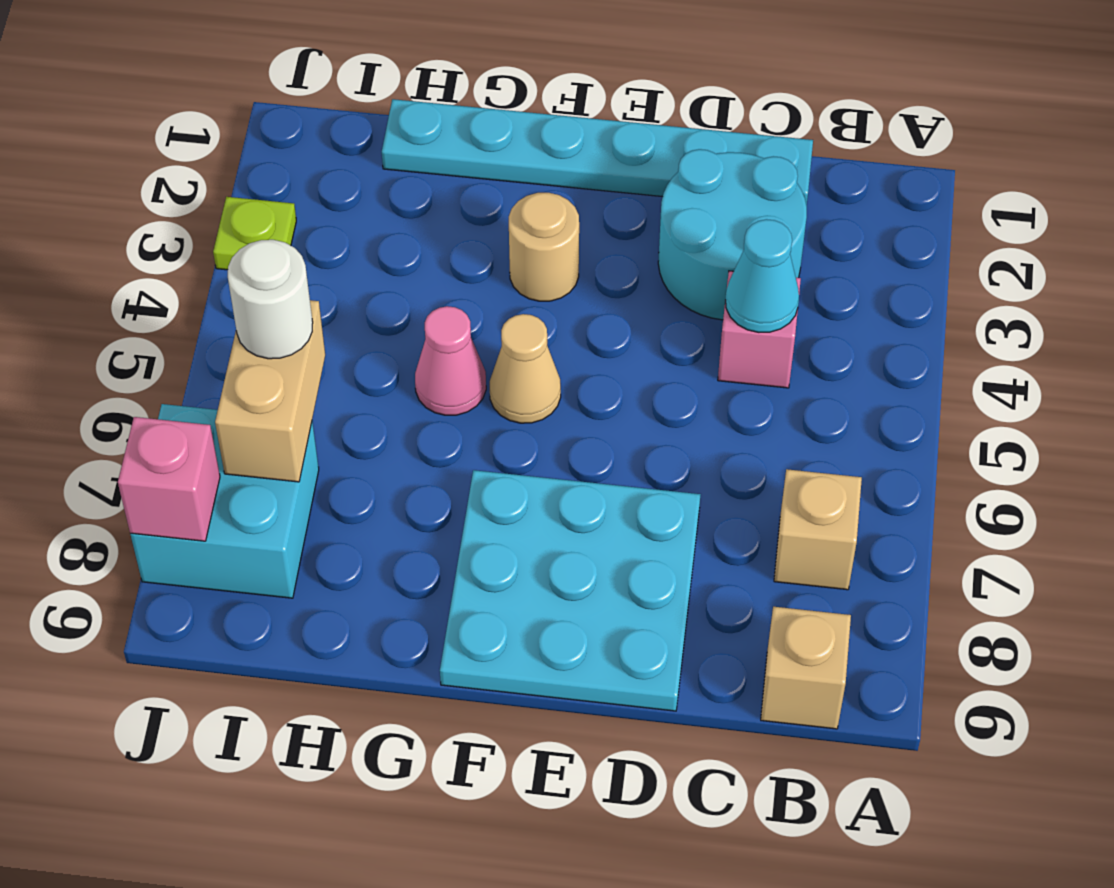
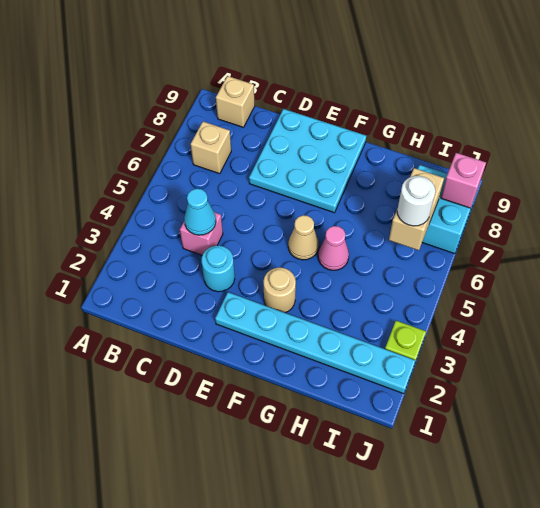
cyan 1x6 plate [382,99,813,206] -> cyan 1x6 plate moved to [215,292,416,394]
cyan 2x2 round brick [658,149,807,320] -> cyan 1x1 round brick [202,246,235,292]

